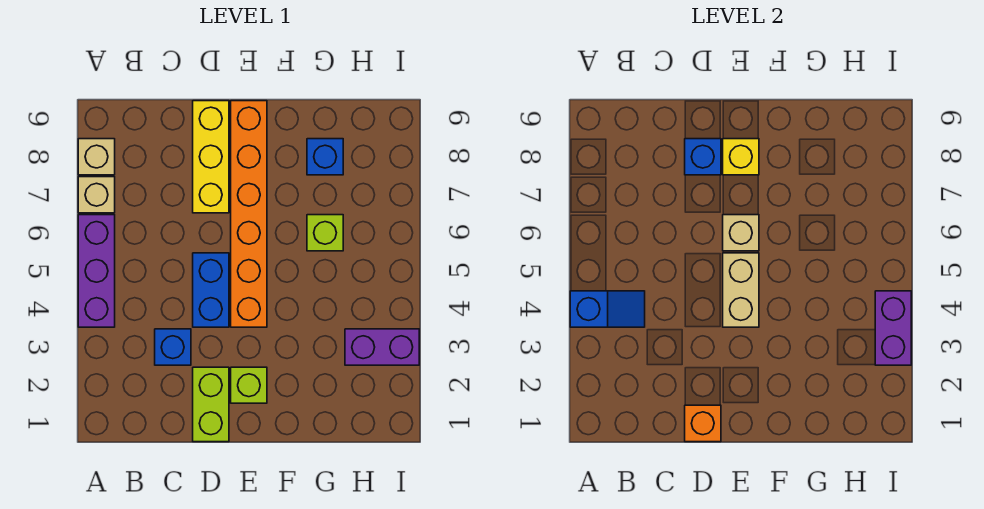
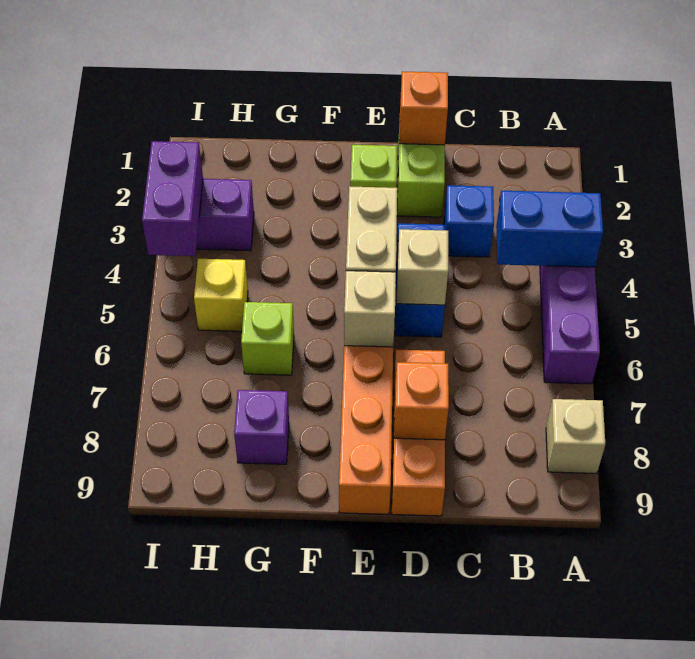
blue 1x2 slope [570,291,645,327] -> blue 1x2 brick [496,191,603,267]
tan 1x1 brick [78,177,115,213] -> tan 1x1 brick moved to [397,229,448,305]
yellow 1x3 brick [193,101,229,213] -> orange 1x3 brick [392,350,445,516]
blue 1x1 brick [685,139,721,175] -> orange 1x1 brick [394,362,449,440]
yellow 1x1 brick [723,139,759,175] -> yellow 1x1 brick moved to [194,259,248,331]
blue 1x1 brick [307,139,343,175] -> purple 1x1 brick [234,390,289,464]

